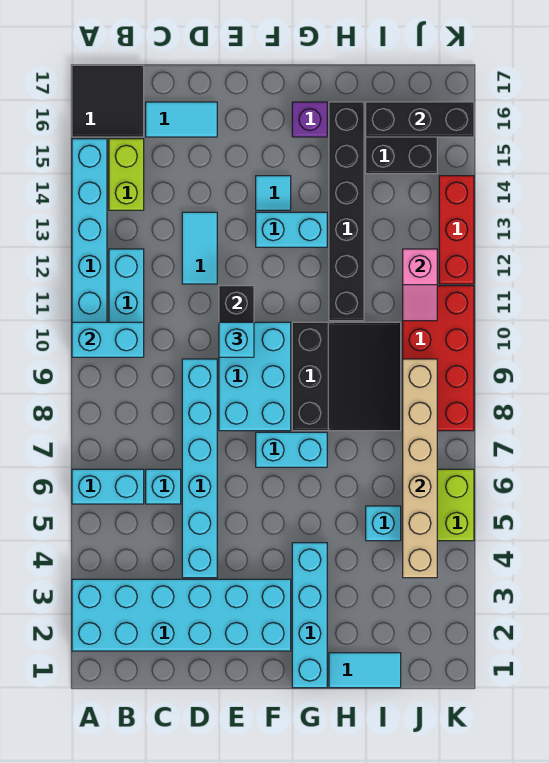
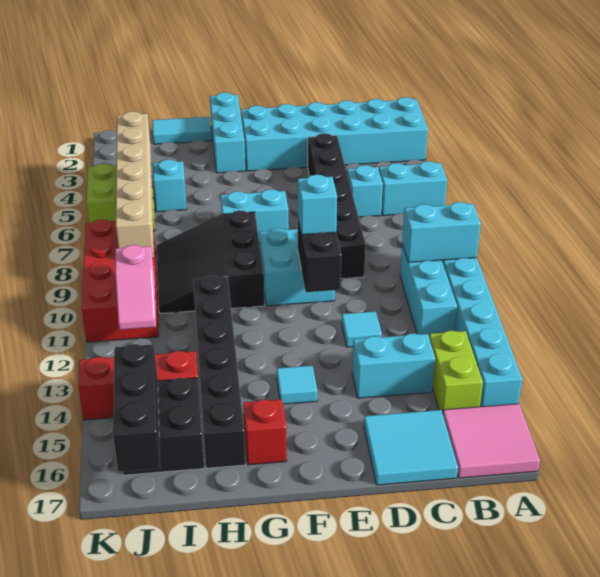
black 2x2 tile [72,65,144,137] -> pink 2x2 tile [443,404,540,478]
cyan 1x2 tile [146,102,217,137] -> cyan 2x2 tile [364,410,458,485]
cyan 1x6 brick [182,359,217,578] -> black 1x6 brick [308,133,366,279]
cyan 1x2 tile [182,212,217,284] -> cyan 1x1 tile [342,311,382,347]
cyan 2x3 brick [219,322,291,431] -> cyan 2x2 brick [259,228,335,306]
cyan 1x2 brick [256,212,327,247] -> cyan 1x2 brick moved to [352,333,435,398]
cyan 1x4 brick [292,543,327,688] -> cyan 1x3 brick [210,92,245,173]
purple 1x1 brick [292,102,327,137] -> red 1x1 brick [243,399,287,465]
black 1x3 brick [366,102,474,137] -> black 1x3 brick turned to [113,344,160,472]
pink 1x2 slope [403,249,437,321] -> pink 1x2 slope turned to [115,245,156,330]
red 1x3 brick [439,176,474,284] -> red 1x3 brick turned to [78,351,198,420]

